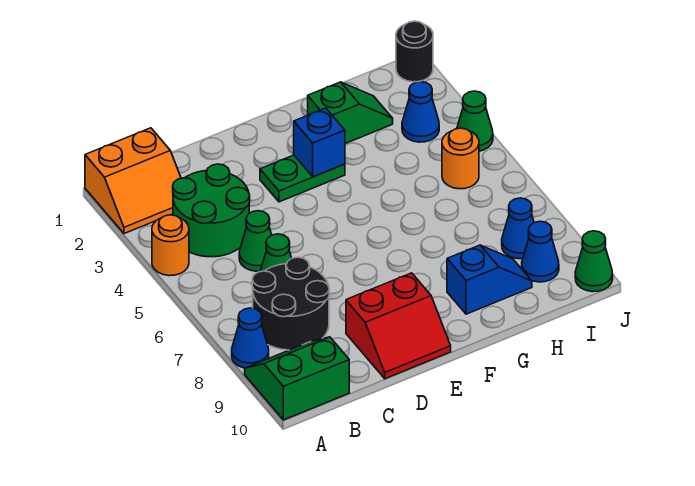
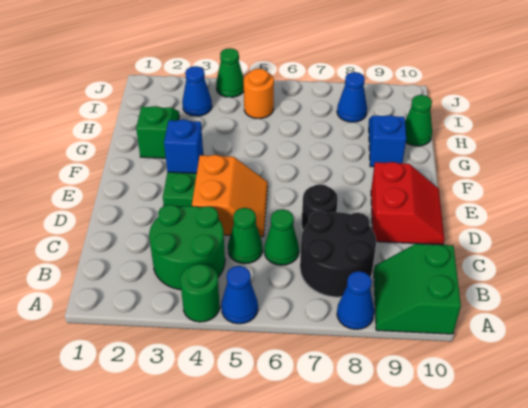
orange 2x2 slope [85,128,181,234] -> orange 2x2 slope moved to [192,155,268,237]
orange 1x1 round brick [152,215,189,276] -> green 1x1 round brick [180,264,220,322]
blue 1x1 cone [522,221,559,282] -> blue 1x1 cone moved to [221,266,258,324]
black 1x1 round brick [396,21,433,82] -> black 1x1 round brick moved to [302,184,338,230]
green 1x1 cone [575,231,613,292] -> green 1x1 cone moved to [405,95,432,146]

